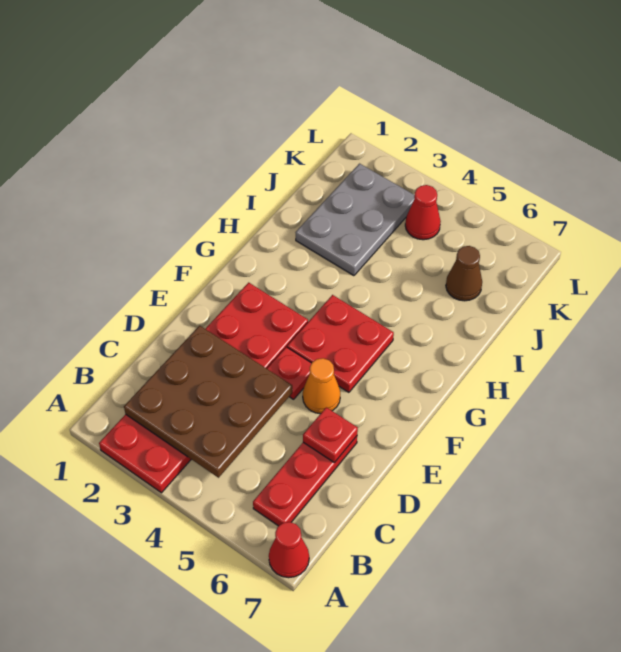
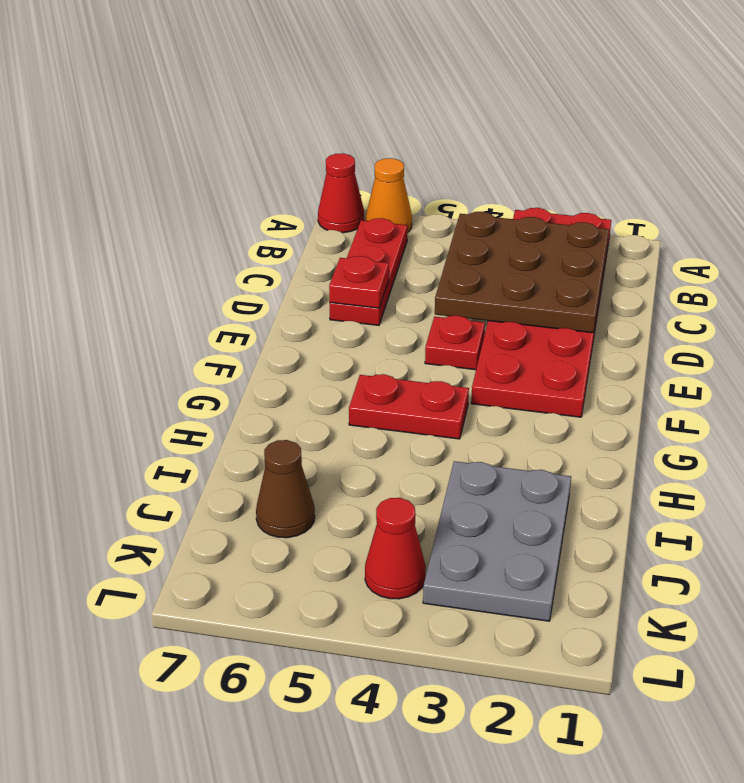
orange 1x1 cone [303,358,340,414] -> orange 1x1 cone moved to [366,158,412,233]
red 2x2 plate [287,295,394,392] -> red 1x2 plate [349,374,469,439]

